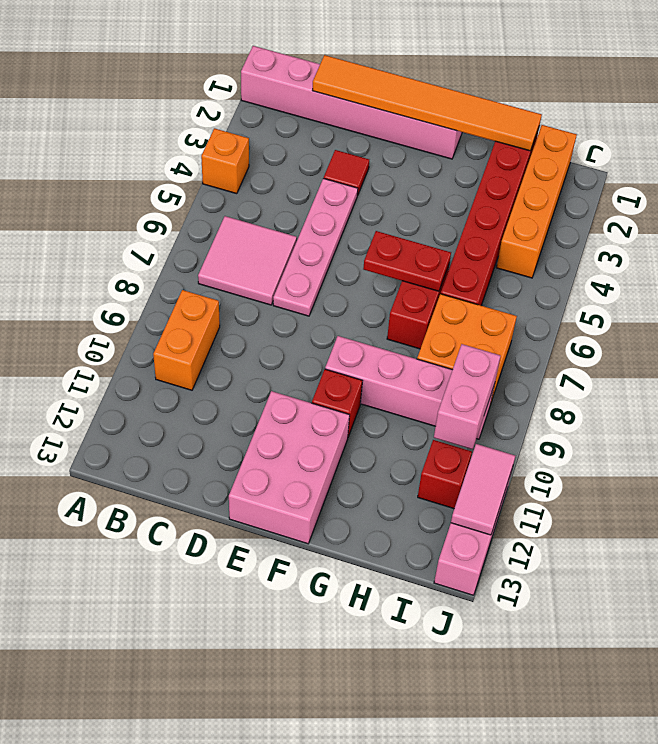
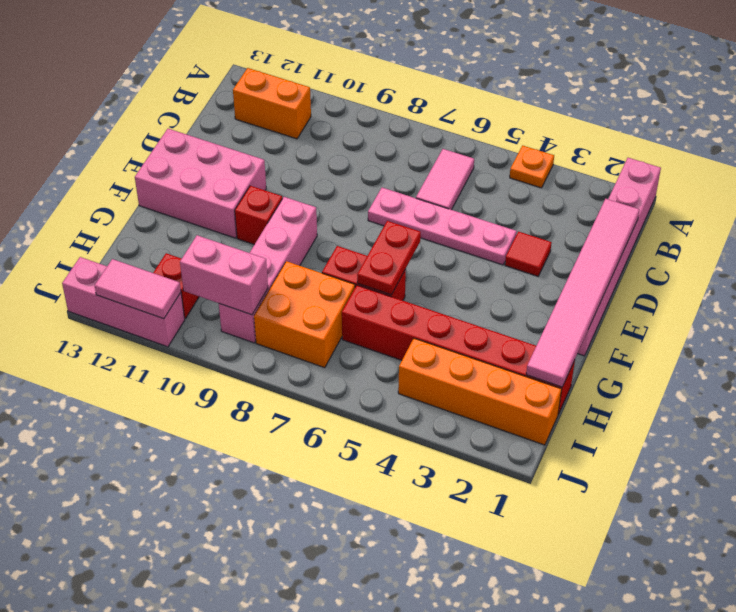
orange 1x1 brick [201,128,249,194] -> orange 1x1 plate [510,145,554,188]
pink 2x2 tile [198,216,297,305] -> pink 1x2 tile [416,149,474,210]
orange 1x2 brick [153,290,220,390] -> orange 1x2 brick moved to [233,68,311,139]
orange 1x6 tile [312,55,542,151] -> pink 1x6 tile [526,199,640,387]

